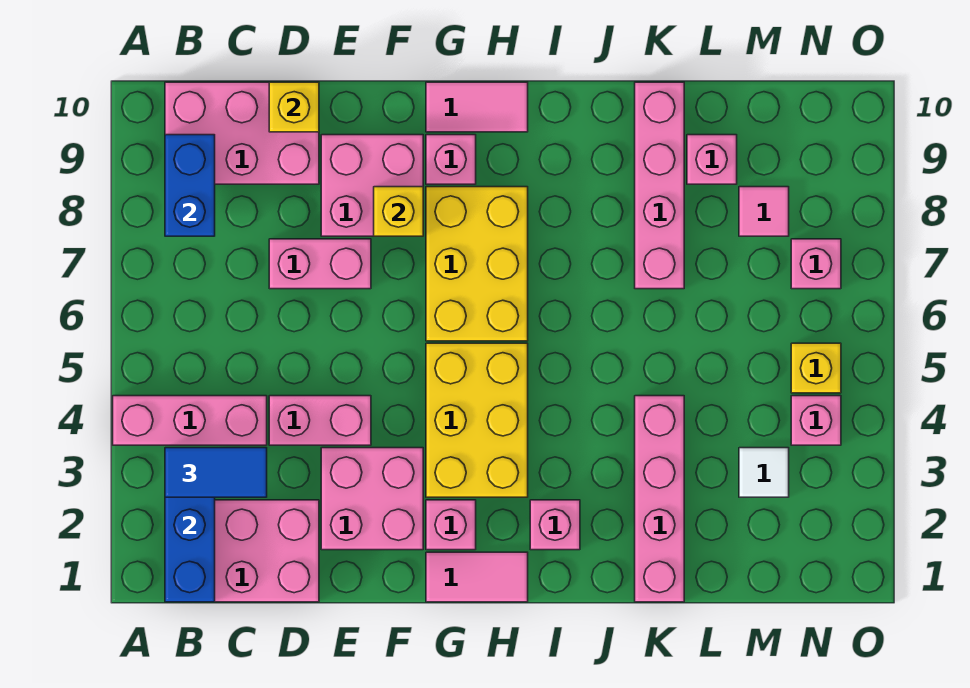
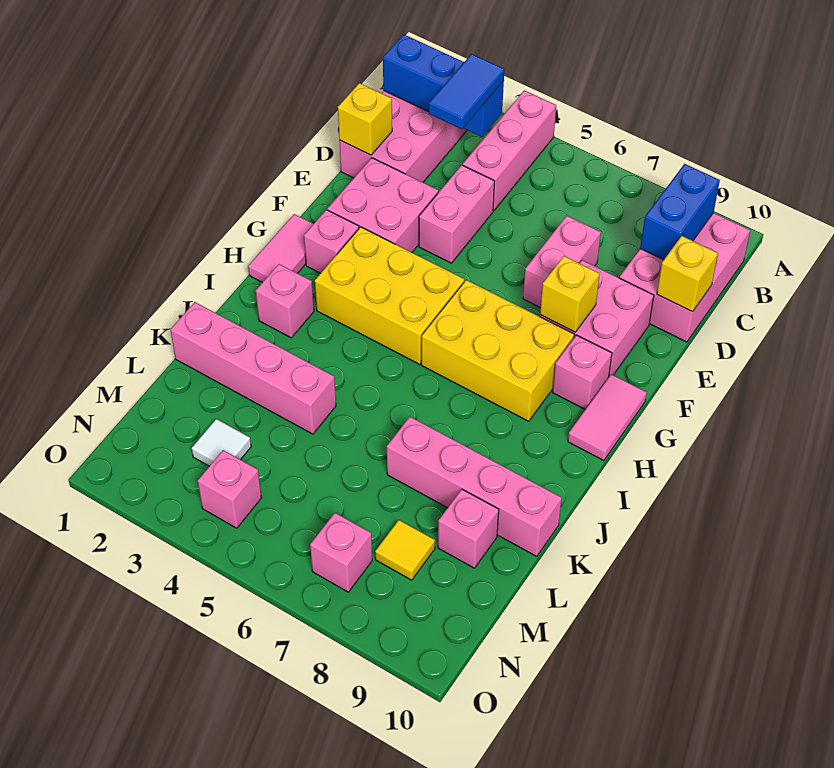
blue 1x2 brick [165,135,215,236] -> blue 1x2 brick turned to [640,164,720,260]
pink 1x1 tile [739,187,789,236] -> yellow 1x1 tile [375,520,435,580]
yellow 1x1 brick [791,343,841,393] -> yellow 1x1 brick moved to [338,83,392,155]

